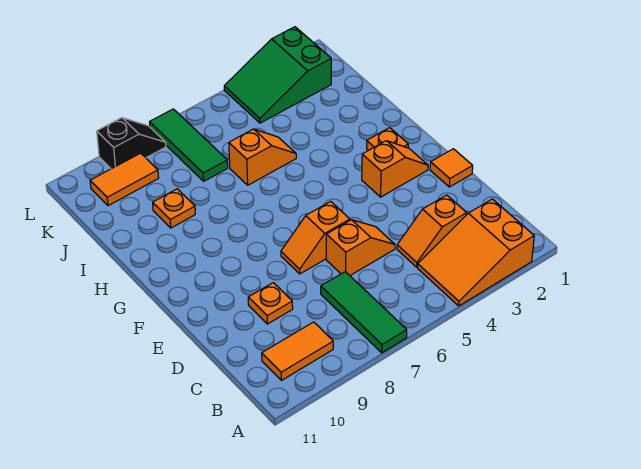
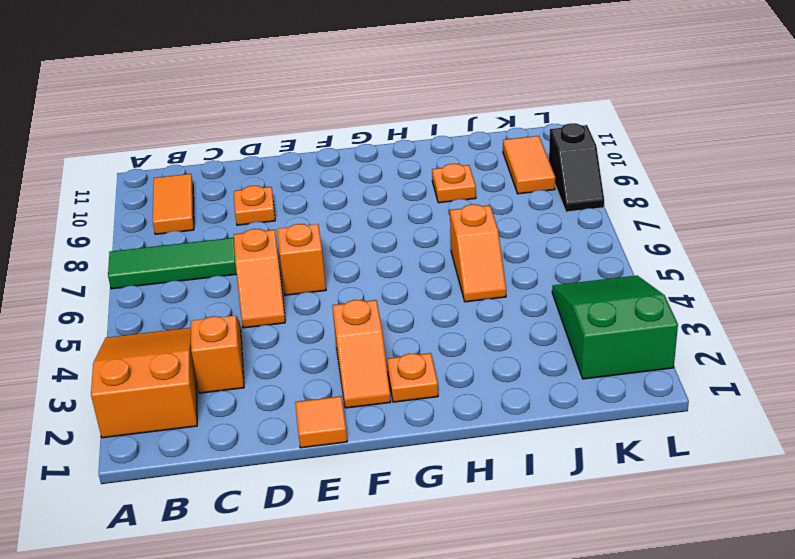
green 1x3 tile [150,109,228,181] -> none

